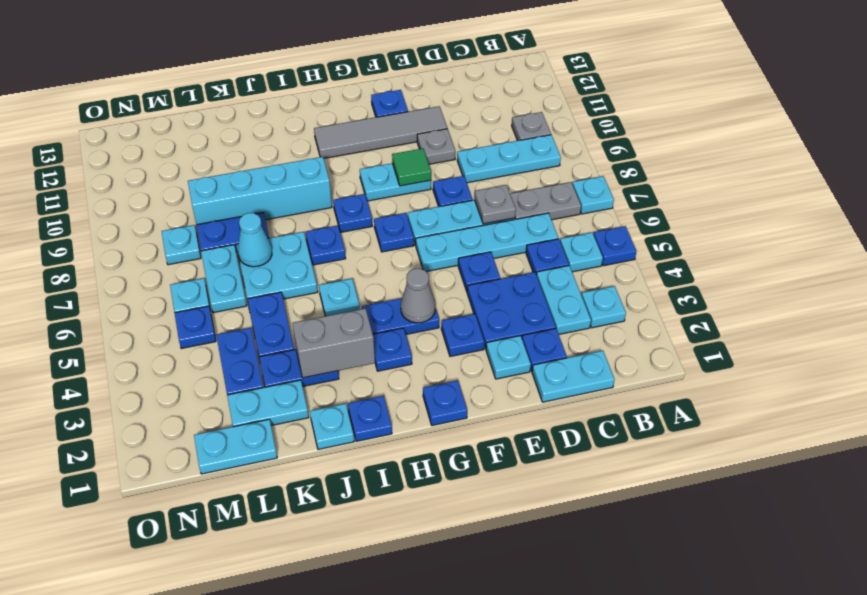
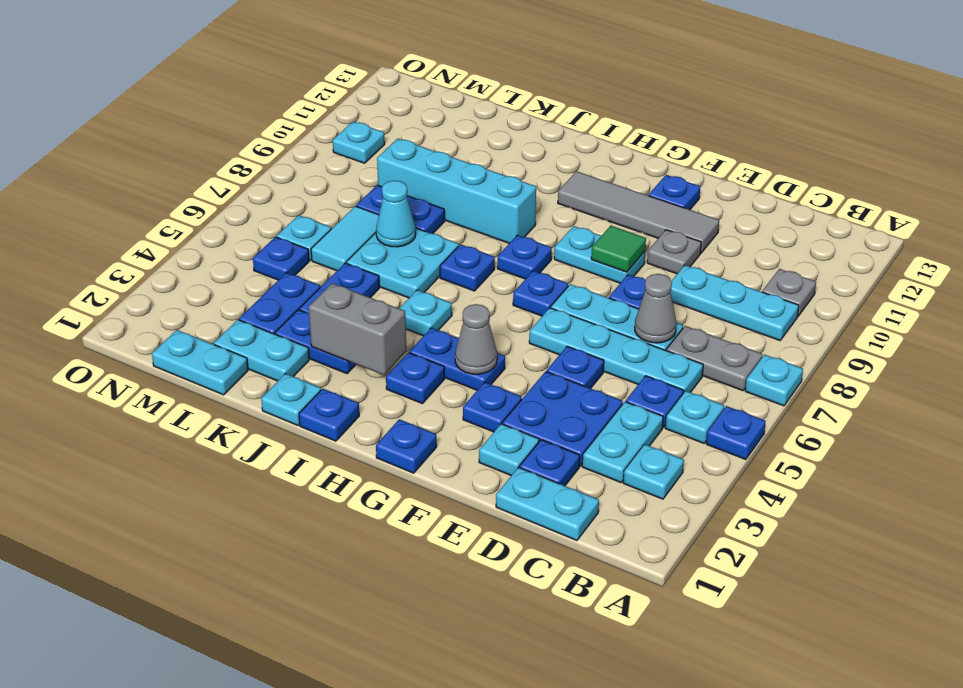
grey 1x1 plate [475,185,516,224] -> grey 1x1 cone [635,274,676,343]
cyan 1x2 plate [201,245,247,313] -> cyan 1x2 tile [311,206,379,271]
cyan 1x1 plate [162,225,201,265] -> cyan 1x1 plate moved to [333,122,385,163]

